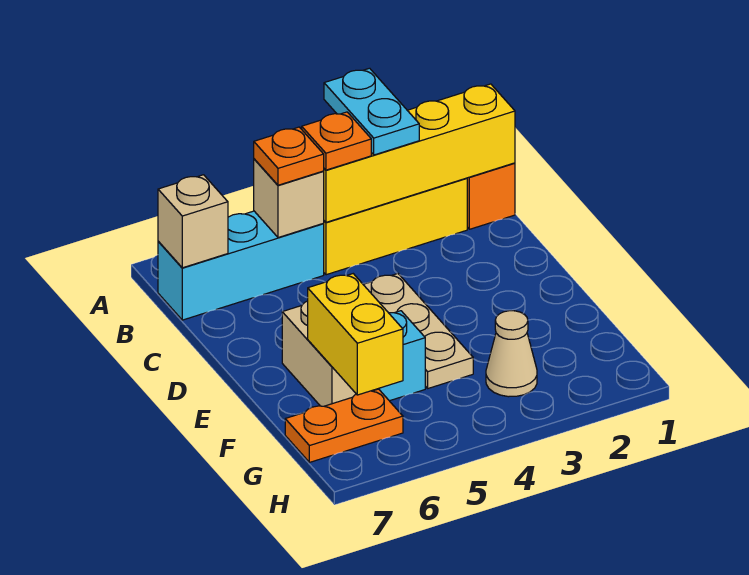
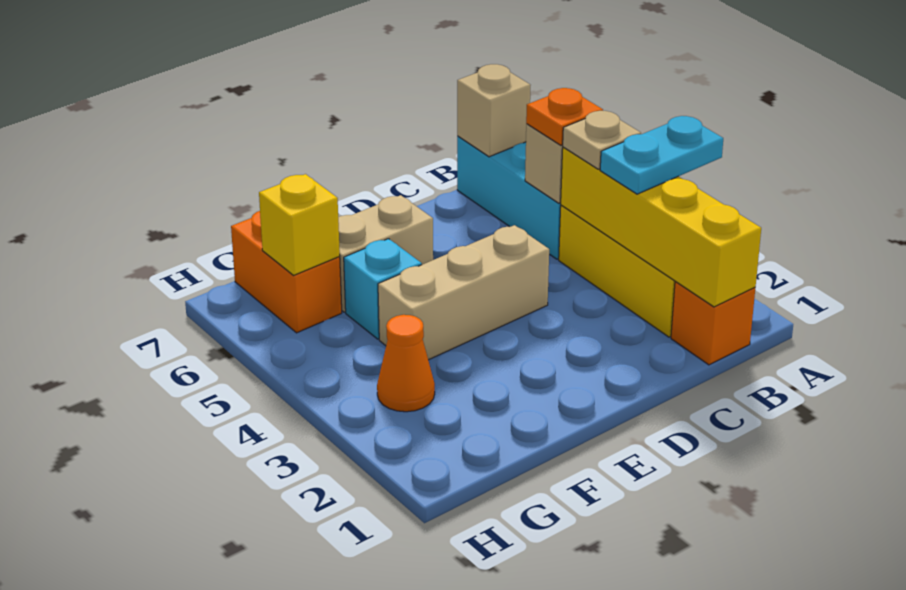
orange 1x1 plate [302,112,371,170] -> tan 1x1 plate [563,111,641,169]
tan 1x3 plate [363,274,473,388] -> tan 1x3 brick [378,225,549,360]
yellow 1x2 brick [308,274,403,395] -> yellow 1x1 brick [259,174,340,275]
tan 1x1 cone [486,311,537,397] -> orange 1x1 cone [377,315,435,412]
orange 1x2 plate [285,389,403,462] -> orange 1x2 brick [231,211,342,333]

